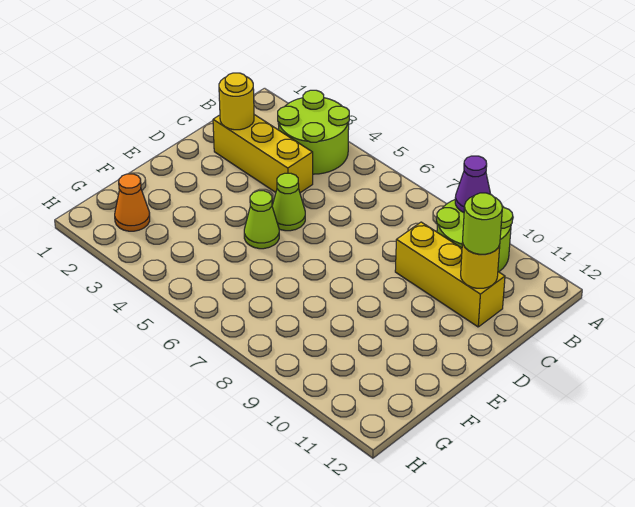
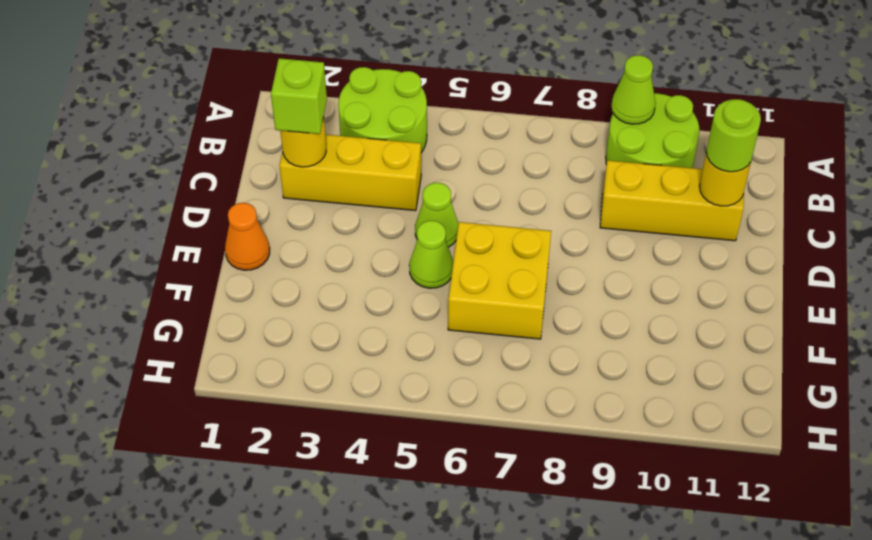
purple 1x1 cone [455,156,490,212] -> lime 1x1 cone [612,55,656,124]
none -> lime 1x1 brick [271,58,327,134]
none -> yellow 2x2 brick [448,222,551,339]
orange 1x1 cone [115,174,150,231] -> orange 1x1 cone moved to [225,203,270,270]

